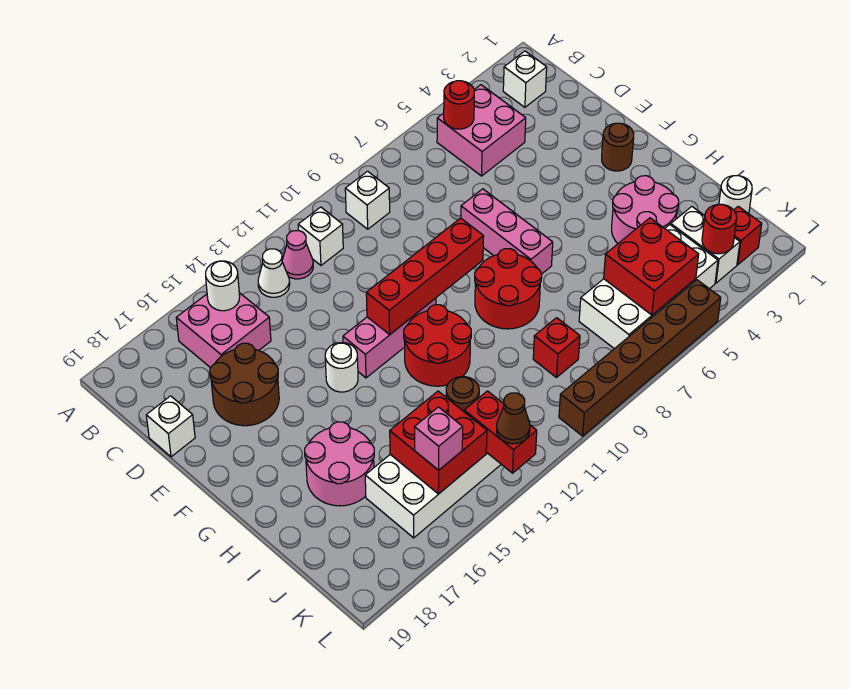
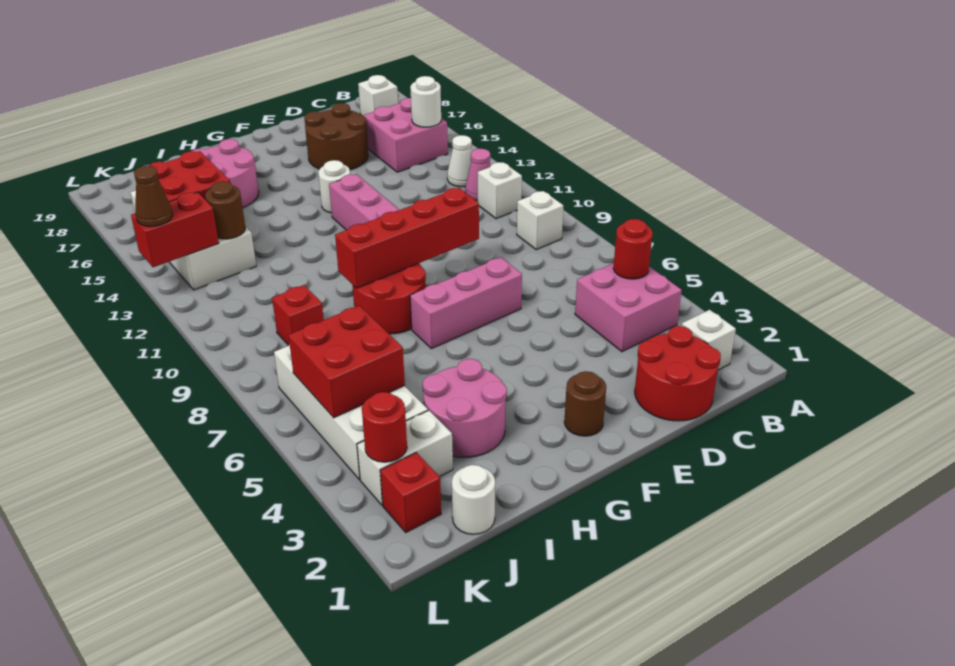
white 1x1 brick [146,396,195,457] -> white 1x1 brick moved to [358,75,398,116]
red 1x4 brick [366,218,484,335] -> red 1x4 brick turned to [335,188,479,288]
red 2x2 round brick [404,305,471,386] -> red 2x2 round brick moved to [635,326,721,421]
pink 1x1 brick [415,407,463,470] -> none
brown 1x6 brick [559,280,721,436] -> none

